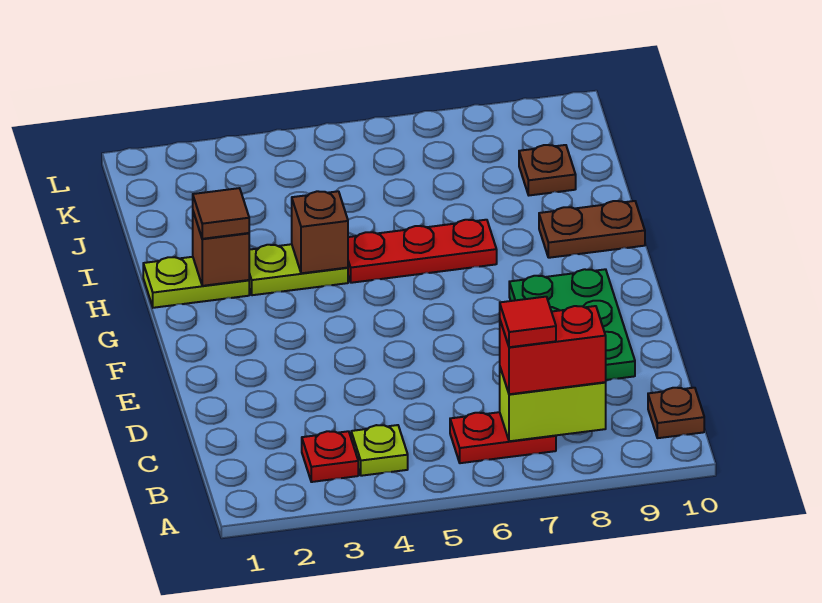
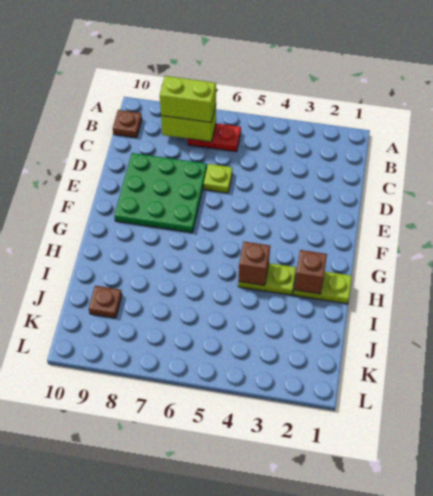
red 1x1 plate [302,431,358,482] -> none
lime 1x1 plate [351,425,408,476] -> lime 1x1 plate moved to [204,164,233,193]
red 1x2 brick [500,306,606,394] -> lime 1x2 brick [160,76,216,122]
red 1x1 tile [500,297,556,347] -> none
green 2x3 plate [509,269,635,380] -> green 3x3 plate [114,153,207,233]
brown 1x1 tile [193,188,249,239] -> none
red 1x3 plate [348,220,497,283] -> none
brown 1x2 plate [539,201,645,258] -> none

